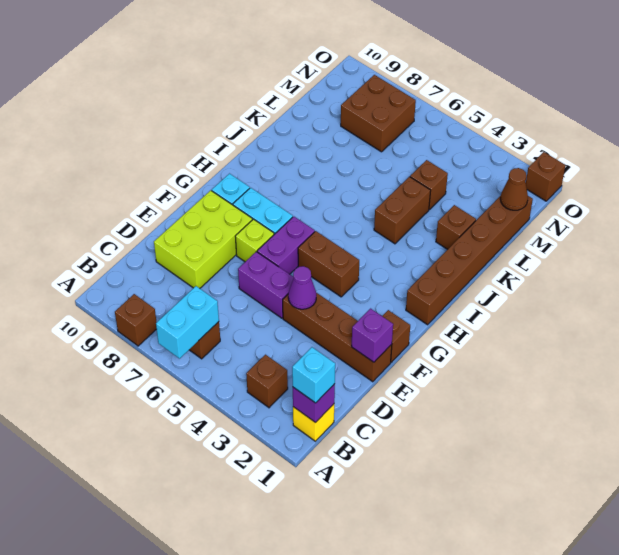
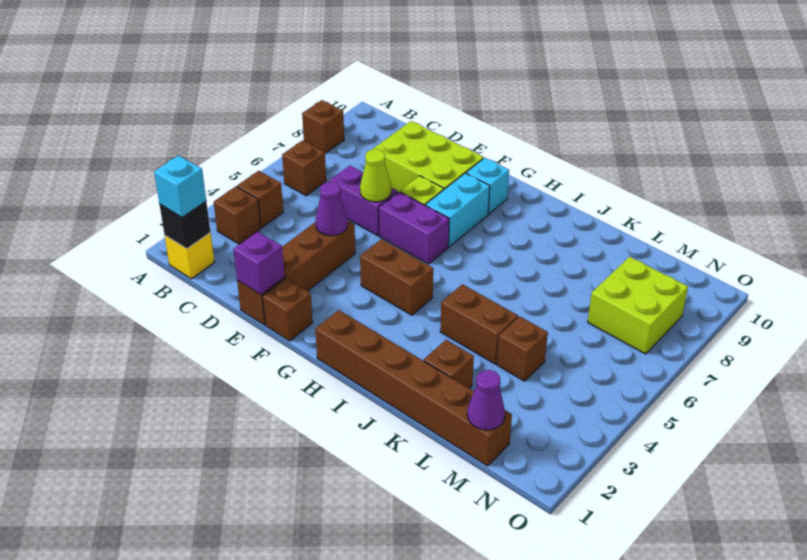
cyan 1x2 brick [156,286,219,359] -> none
purple 1x1 brick [293,384,335,423] -> black 1x1 brick [159,202,210,249]
purple 1x2 brick [238,252,294,318] -> purple 1x2 brick turned to [329,165,398,236]
none -> lime 1x1 cone [360,149,391,202]
brown 1x2 brick [298,231,359,297] -> brown 1x2 brick turned to [360,239,433,315]
brown 1x1 cone [500,168,528,210] -> purple 1x1 cone [467,370,505,430]
brown 2x2 brick [341,75,416,152] -> lime 2x2 brick [588,257,688,354]
brown 1x1 brick [526,152,565,201] -> brown 1x1 brick moved to [237,171,283,228]

